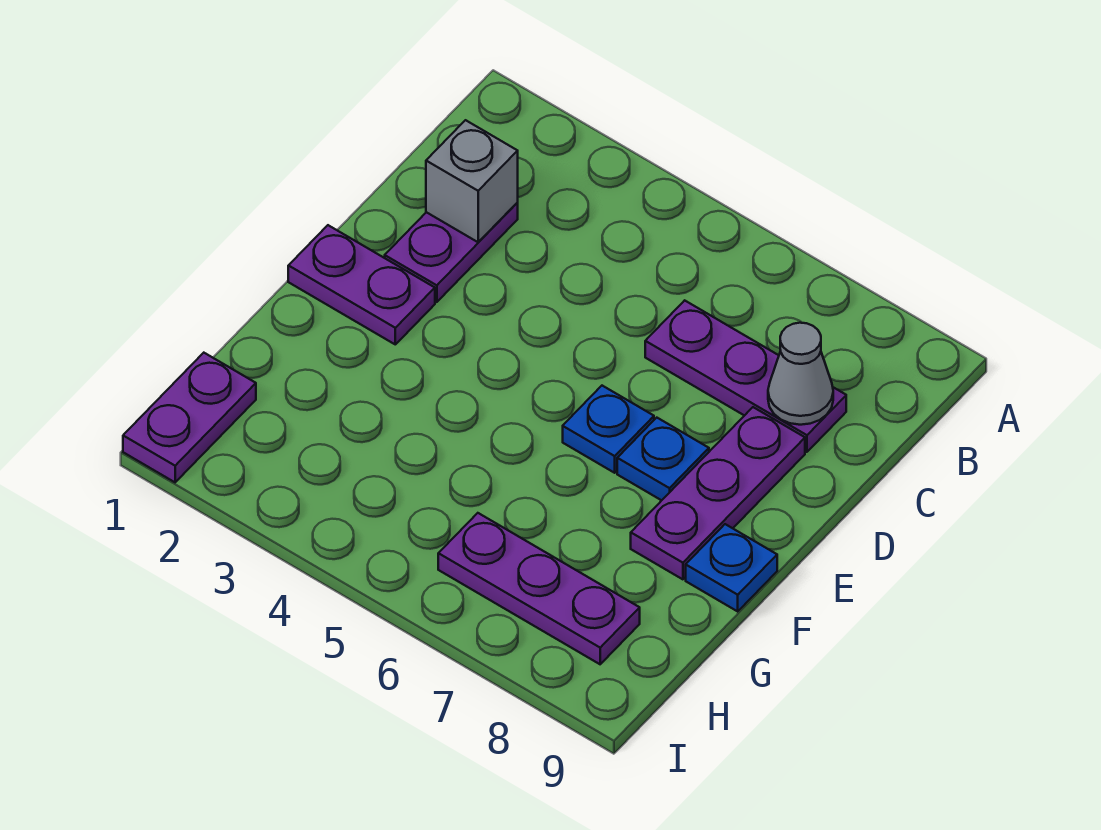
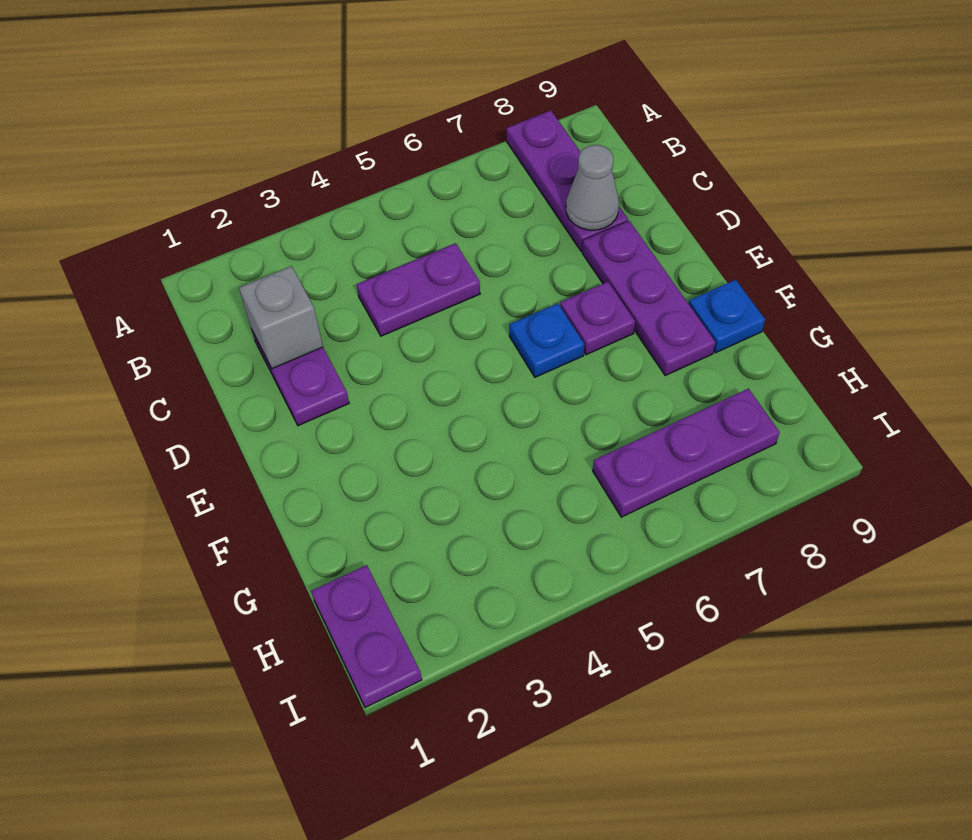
purple 1x3 plate [645,300,846,452] -> purple 1x3 plate turned to [507,110,628,251]
purple 1x2 plate [288,225,435,344] -> purple 1x2 plate moved to [357,243,480,336]
blue 1x1 plate [617,418,709,500] -> purple 1x1 plate [560,282,635,355]

